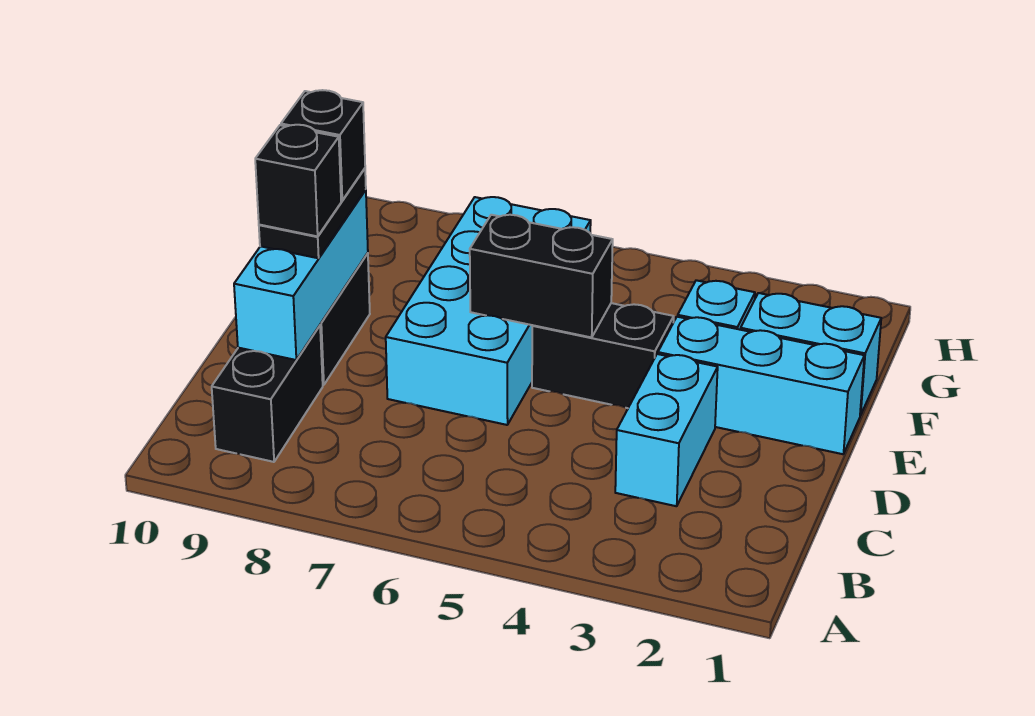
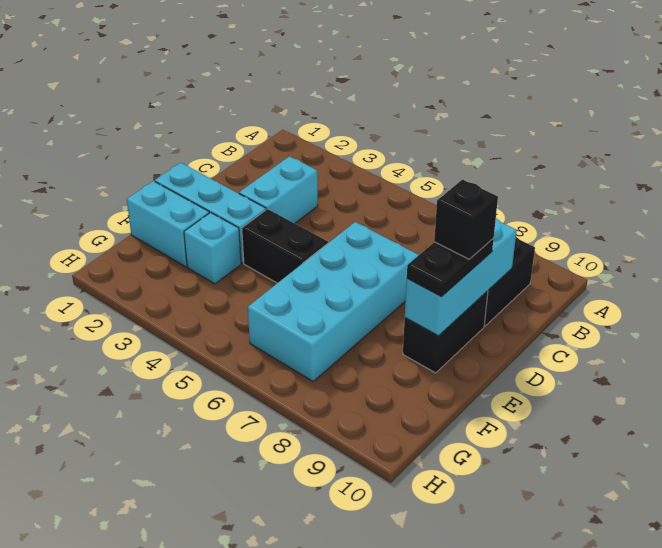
black 1x2 brick [470,215,613,337] -> none
black 1x1 brick [281,90,365,200] -> none

